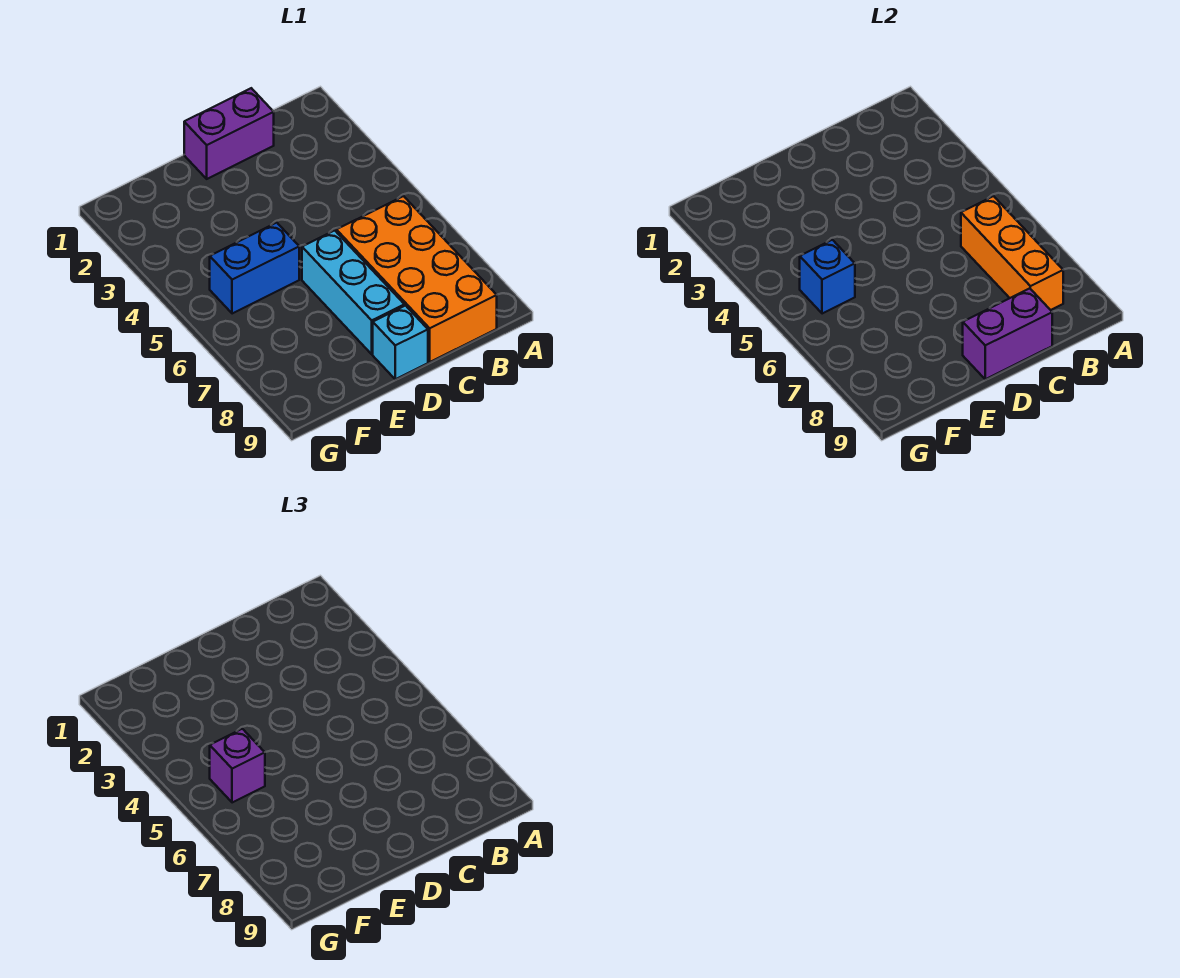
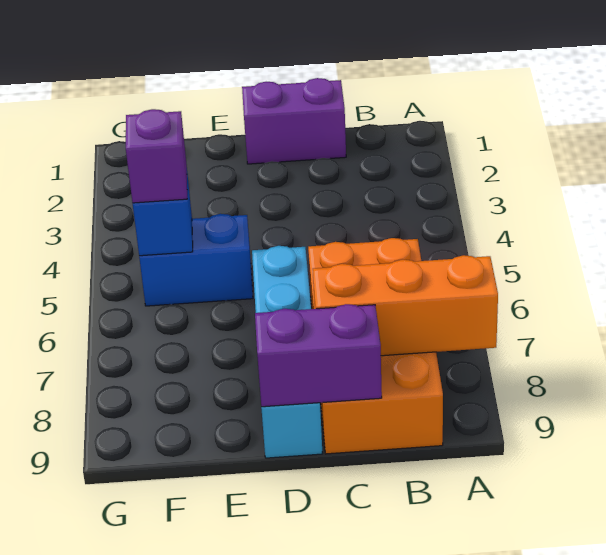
orange 1x3 brick [961,196,1063,310] -> orange 1x3 brick turned to [313,255,498,356]

